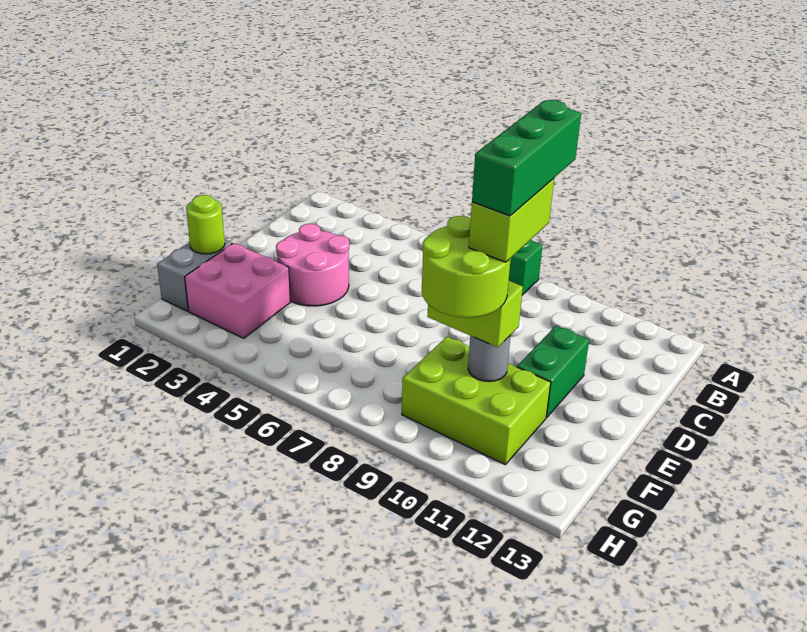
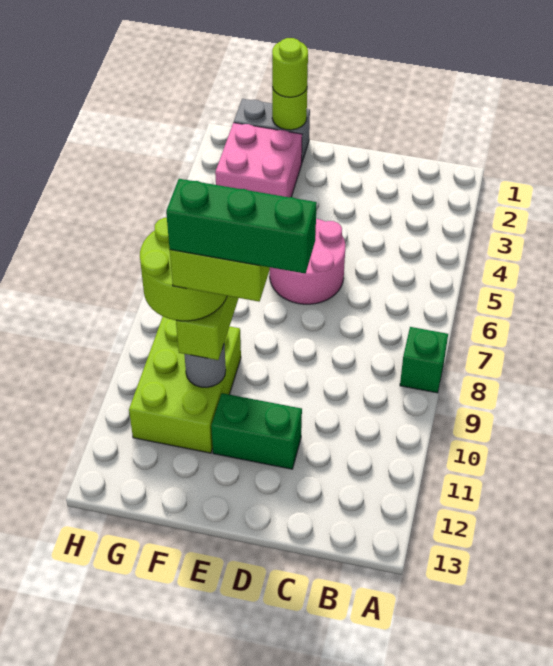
pink 2x2 round brick [276,224,349,306] -> pink 2x2 round brick moved to [270,219,345,304]
none -> lime 1x1 round brick [272,38,308,97]

